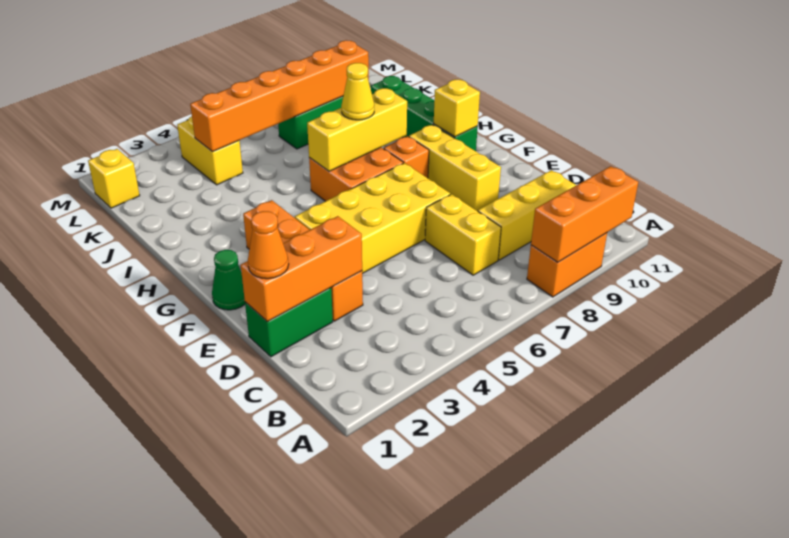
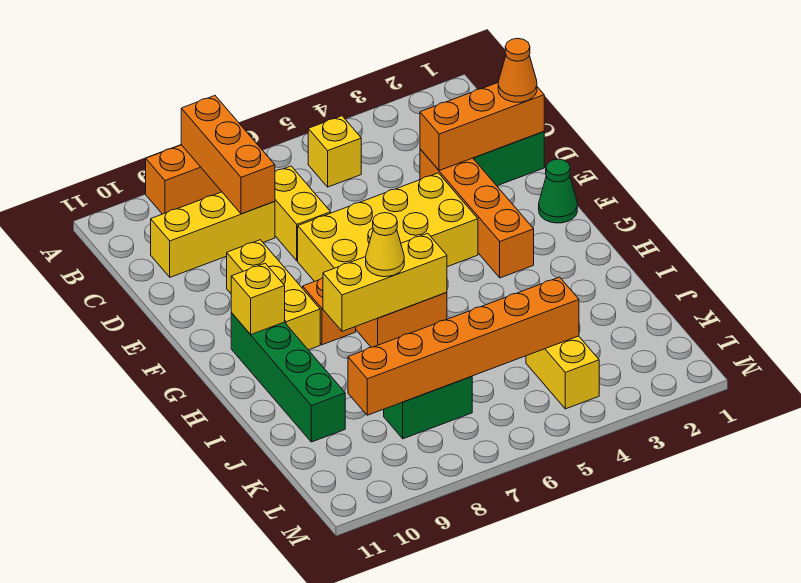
orange 1x3 brick [531,166,638,262] -> orange 1x3 brick turned to [181,96,275,214]
yellow 1x1 brick [88,149,140,208] -> yellow 1x1 brick moved to [308,116,361,187]

